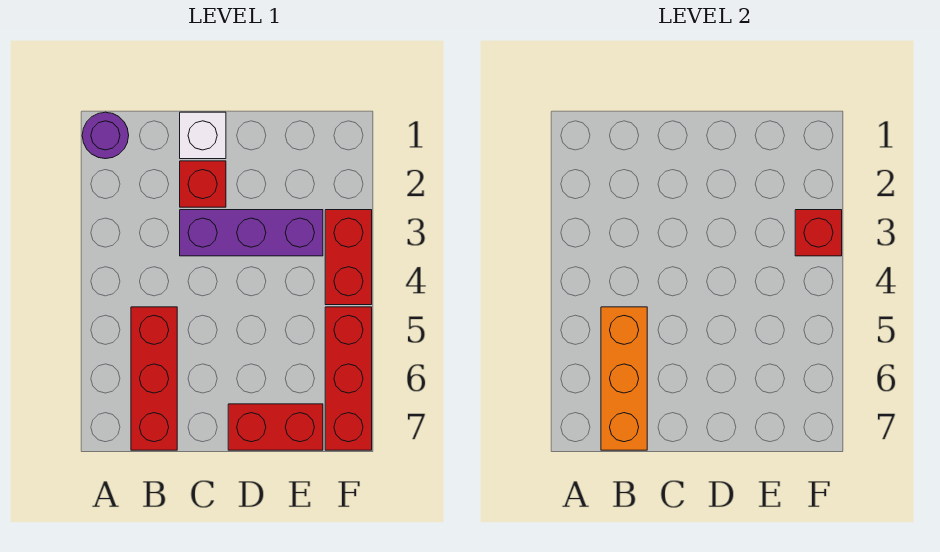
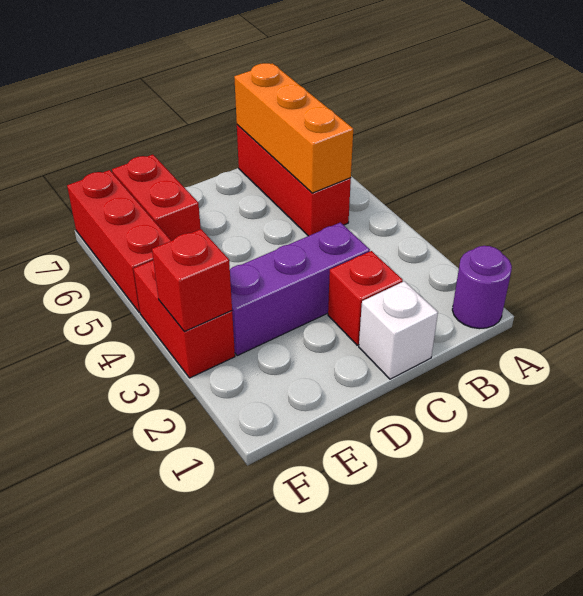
red 1x2 brick [228,404,323,450] -> red 1x2 brick turned to [112,155,201,241]

